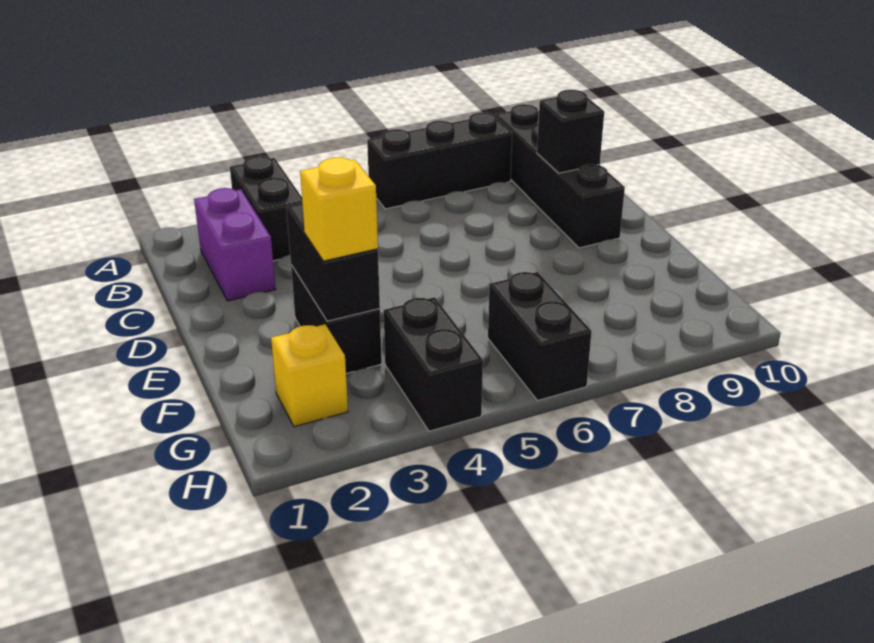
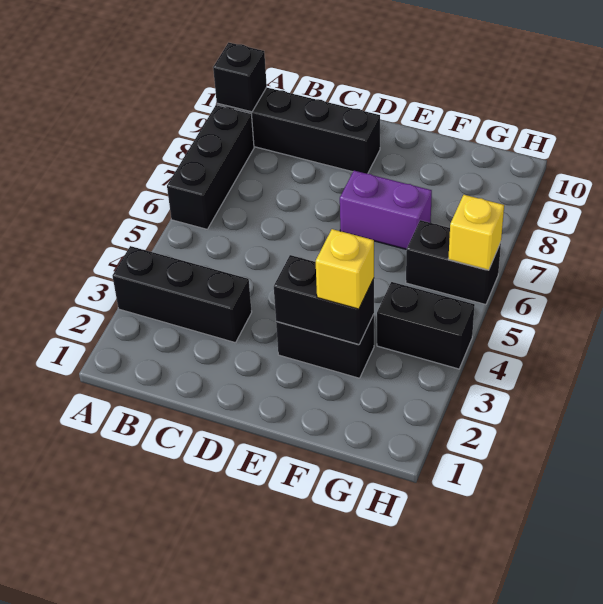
black 1x2 brick [230,156,302,261] -> black 1x3 brick [113,246,252,343]
purple 1x2 brick [194,188,276,301] -> purple 1x2 brick moved to [340,171,432,249]
black 1x1 brick [537,90,604,173] -> black 1x1 brick moved to [213,43,267,112]
yellow 1x1 brick [271,324,348,427] -> yellow 1x1 brick moved to [448,195,504,270]

